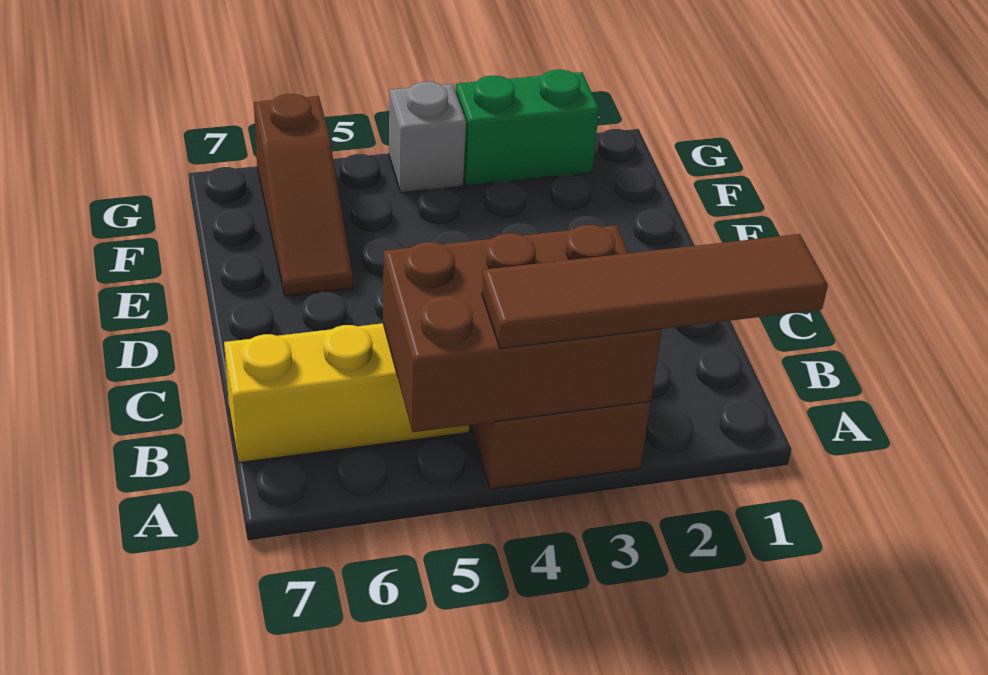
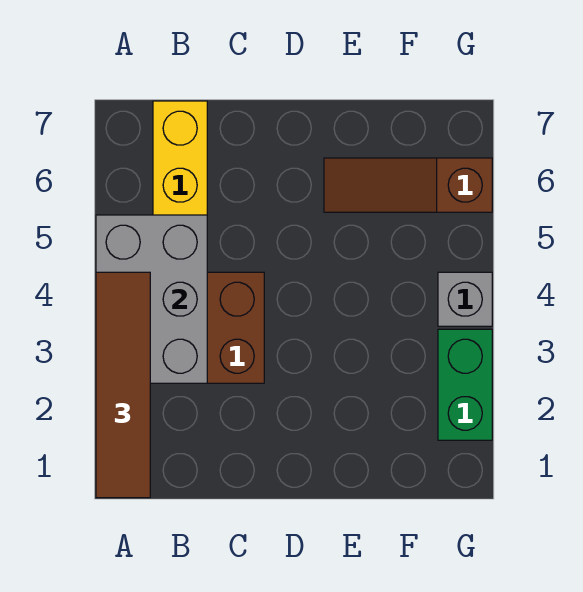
brown 2x3 brick [383,225,662,432] -> grey 2x3 brick [96,215,207,383]

